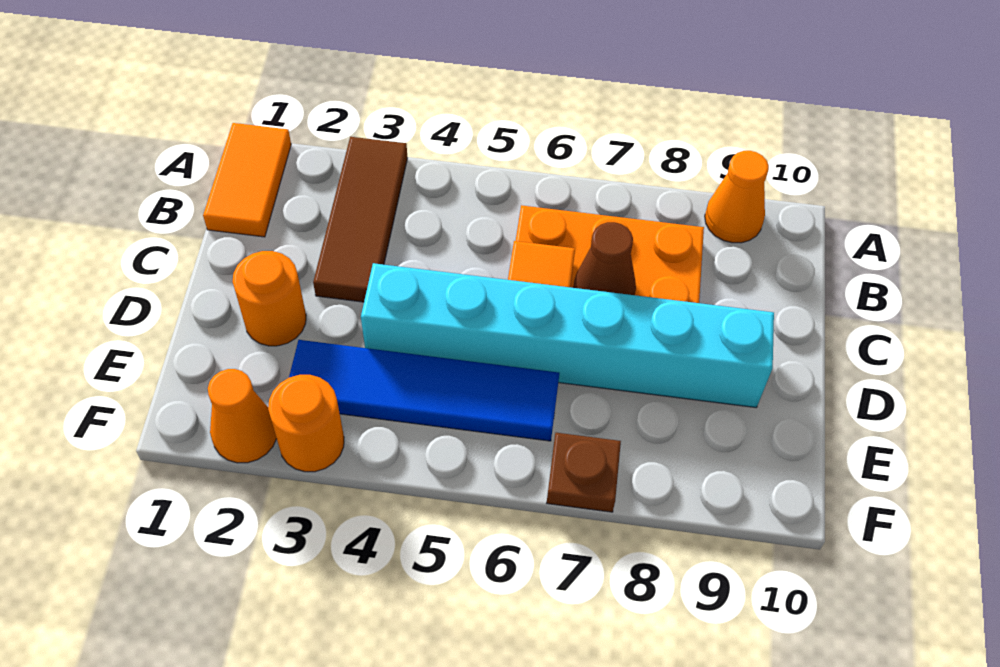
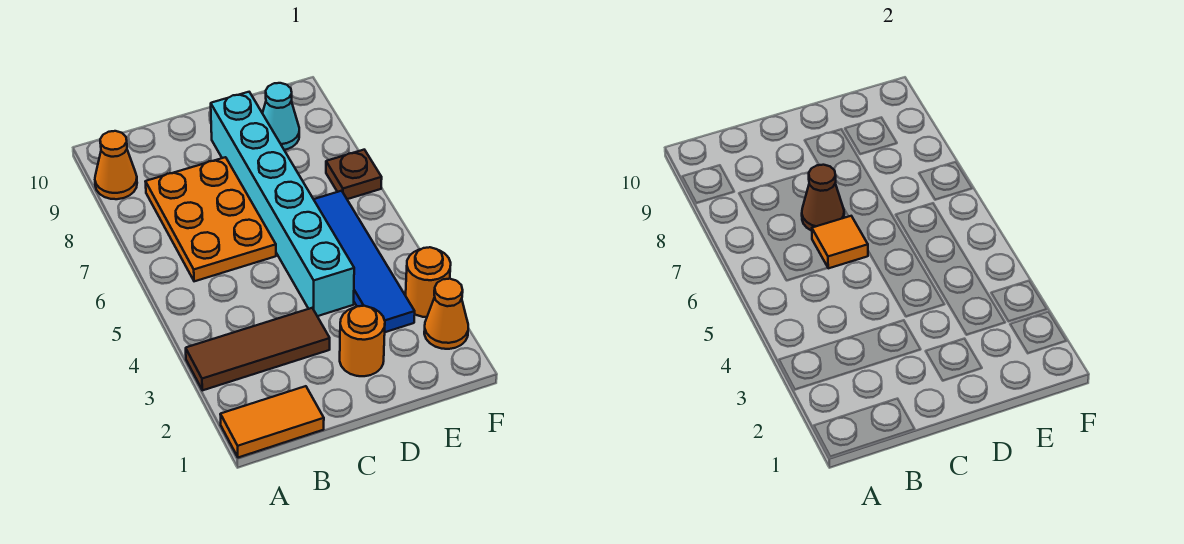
none -> cyan 1x1 cone [262,83,299,150]

